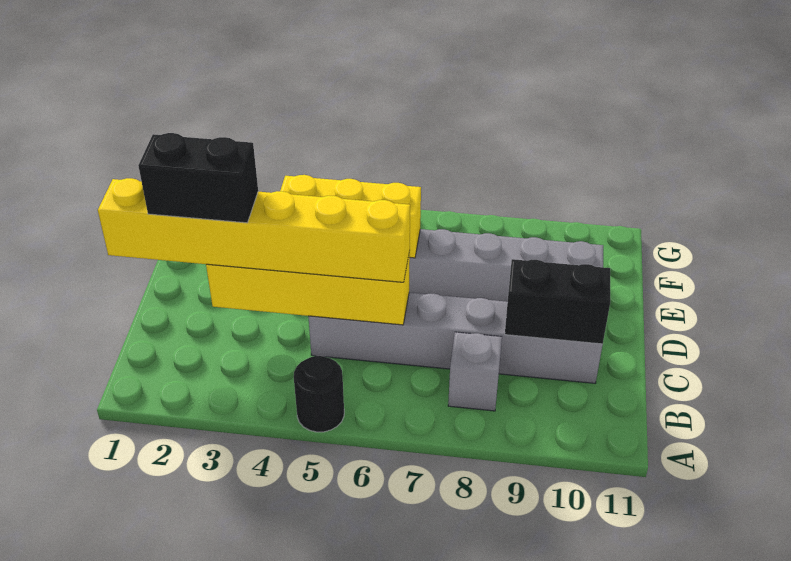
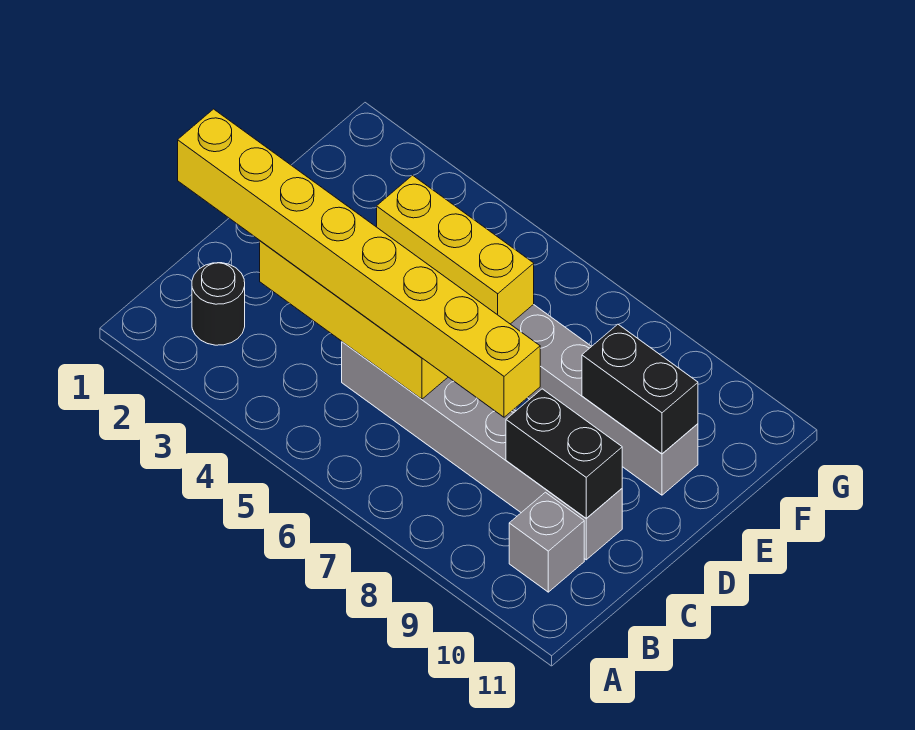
black 1x1 round brick [294,356,344,432] -> black 1x1 round brick moved to [192,263,245,345]
grey 1x1 brick [448,332,502,411] -> grey 1x1 brick moved to [509,492,584,592]
yellow 1x6 brick [98,178,410,282] -> yellow 1x8 brick [178,109,540,417]
black 1x2 brick [138,133,258,223] -> black 1x2 brick moved to [582,324,698,454]

